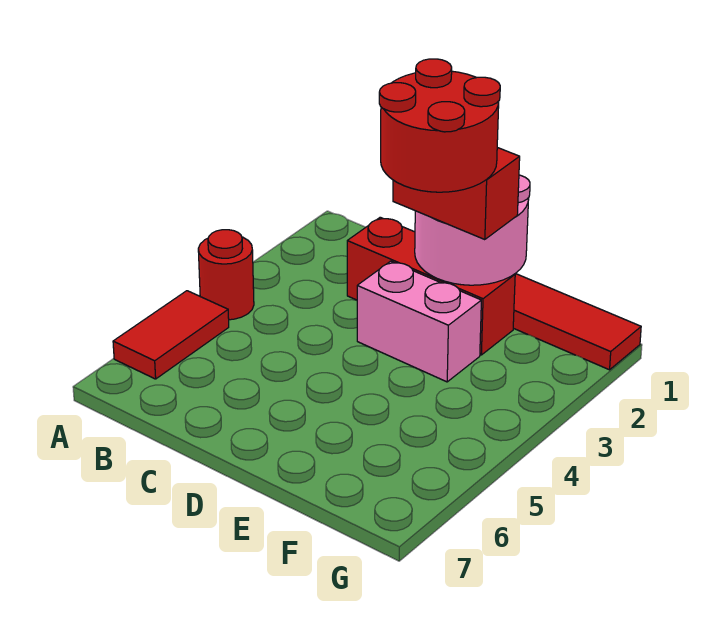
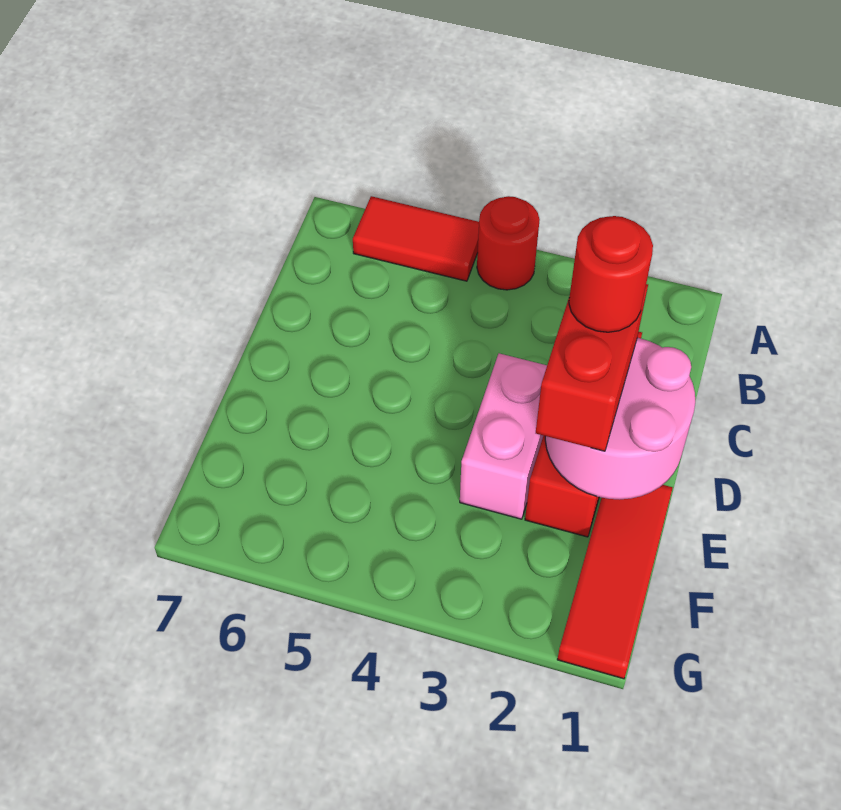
red 2x2 round brick [379,59,500,192] -> red 1x1 round brick [569,216,653,332]

